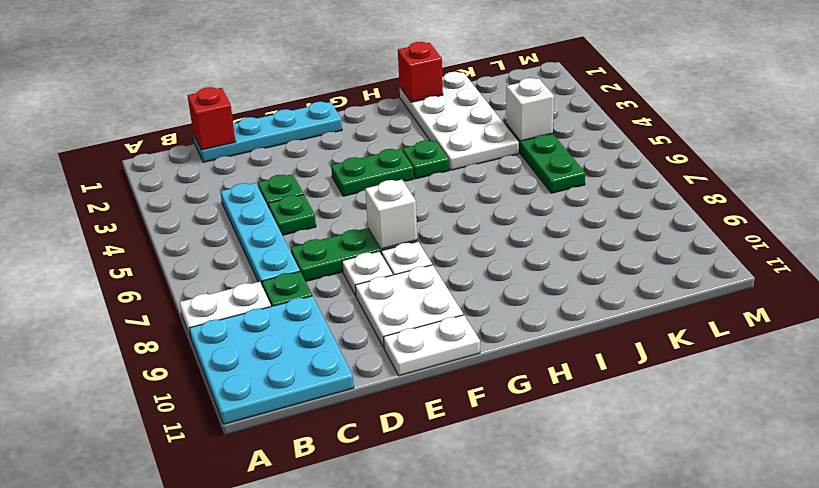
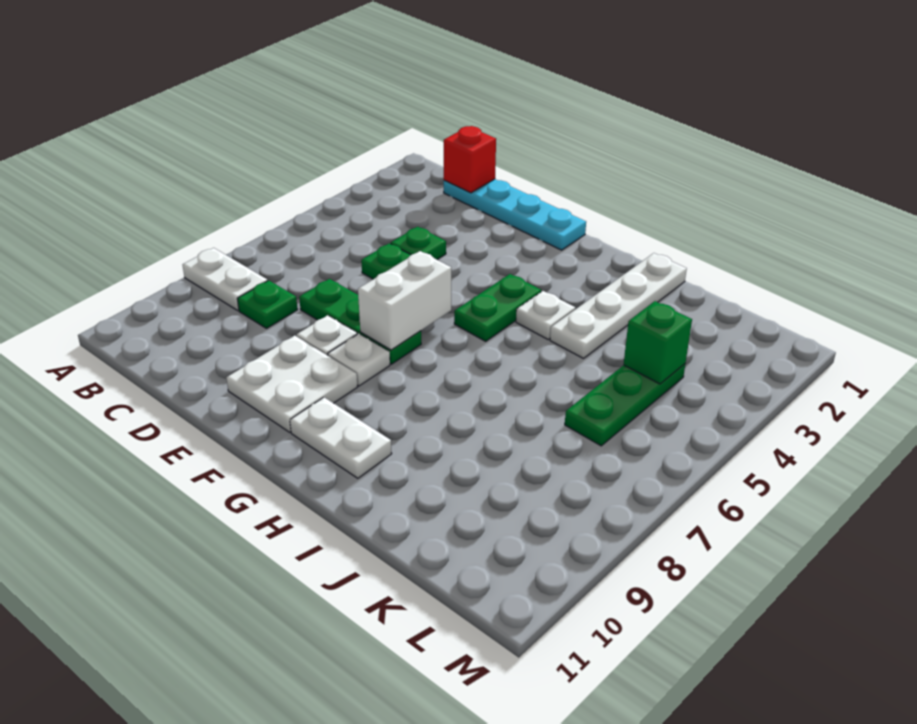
cyan 3x3 plate [189,296,354,424] -> none
cyan 1x4 plate [220,183,300,287] -> none
white 1x2 plate [384,315,480,376] -> white 1x2 plate moved to [290,397,392,478]
green 1x2 plate [331,149,414,196] -> green 1x2 plate turned to [454,274,541,341]
white 1x1 brick [365,180,417,249] -> white 1x2 brick [358,251,451,350]
green 1x1 plate [403,140,449,179] -> white 1x1 plate [516,291,575,339]
white 2x4 plate [400,72,519,170] -> white 1x4 plate [550,253,687,358]
red 1x1 brick [398,42,443,102] -> none
white 1x1 brick [506,78,554,141] -> green 1x1 brick [624,301,692,384]

